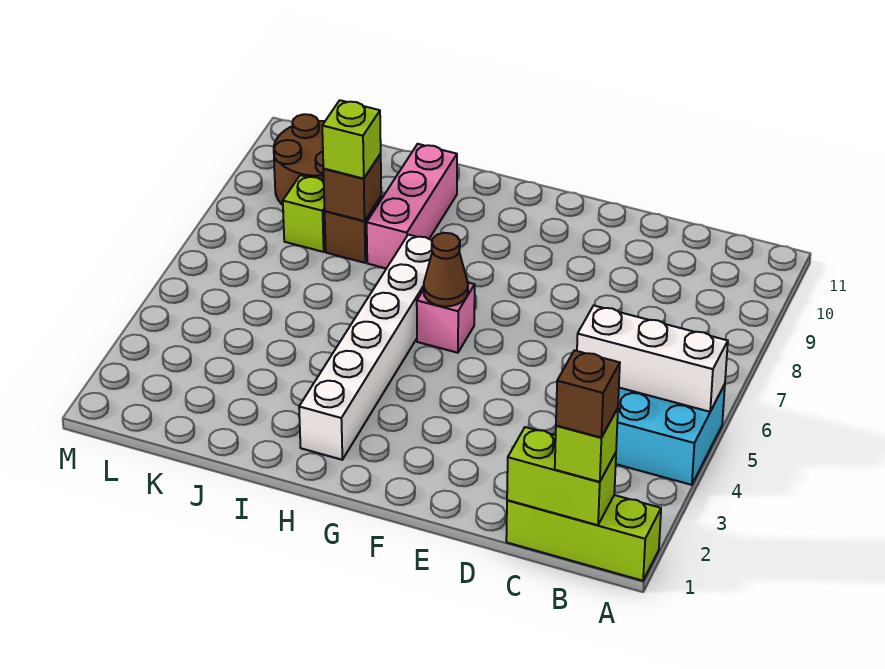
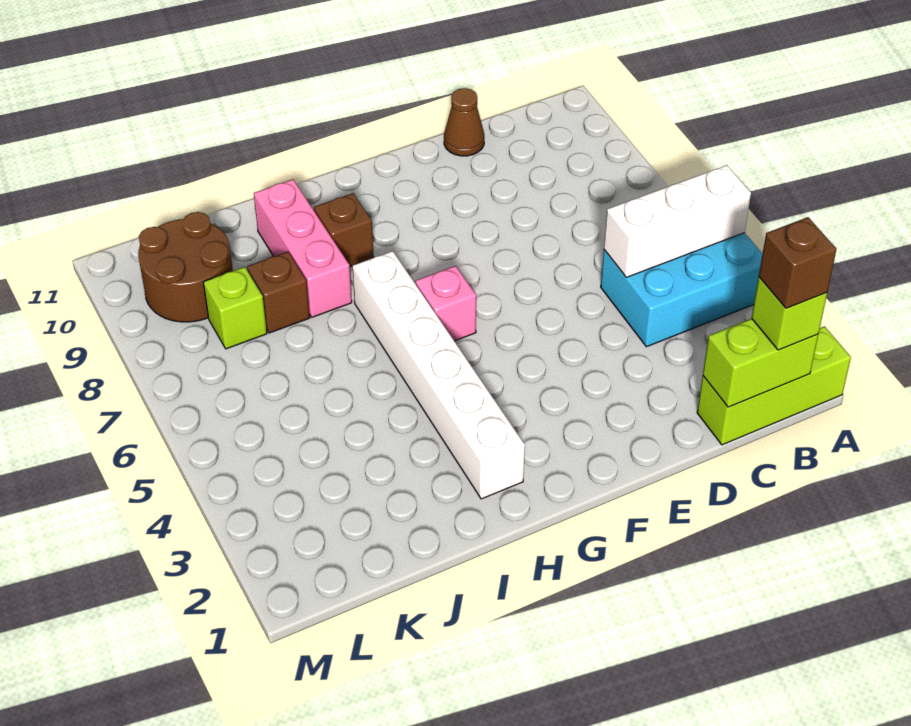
brown 1x1 cone [424,233,468,306] -> brown 1x1 cone moved to [444,88,484,156]
brown 1x1 brick [323,154,381,221] -> brown 1x1 brick moved to [314,193,374,267]
lime 1x1 brick [322,100,381,179] -> none

